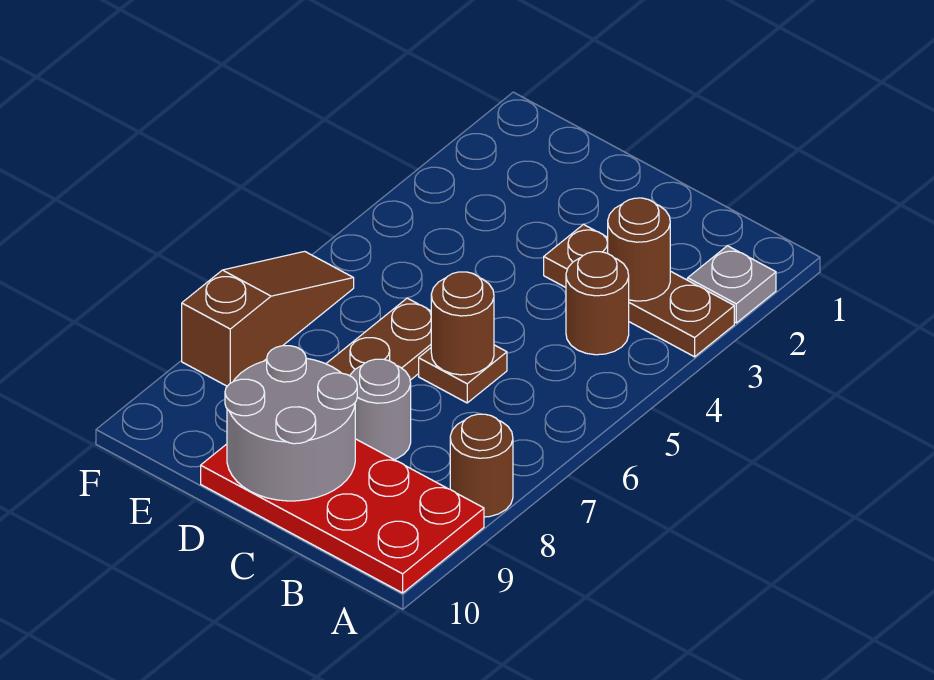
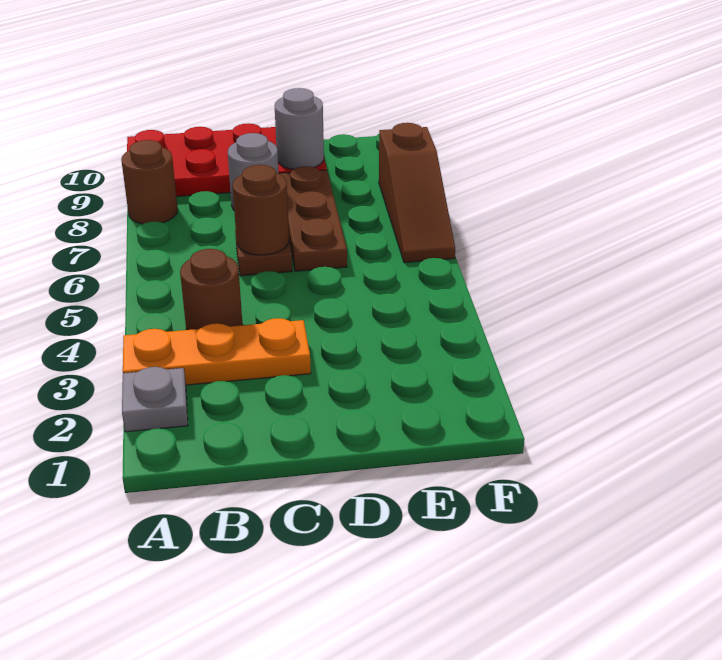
brown 1x3 plate [544,225,734,357] -> orange 1x3 plate [123,318,311,385]
brown 1x1 round brick [608,198,670,301] -> none
grey 2x2 round brick [225,346,357,501] -> grey 1x1 round brick [275,88,324,169]

